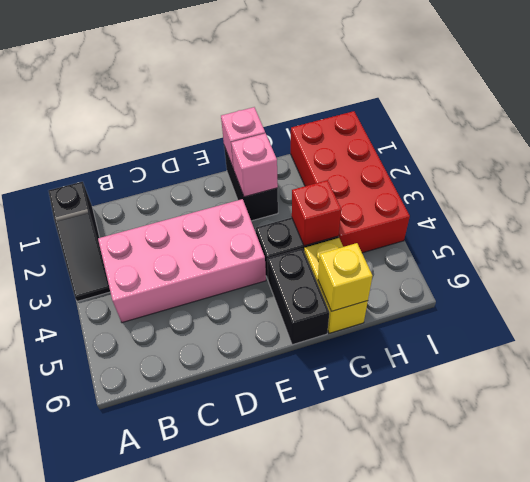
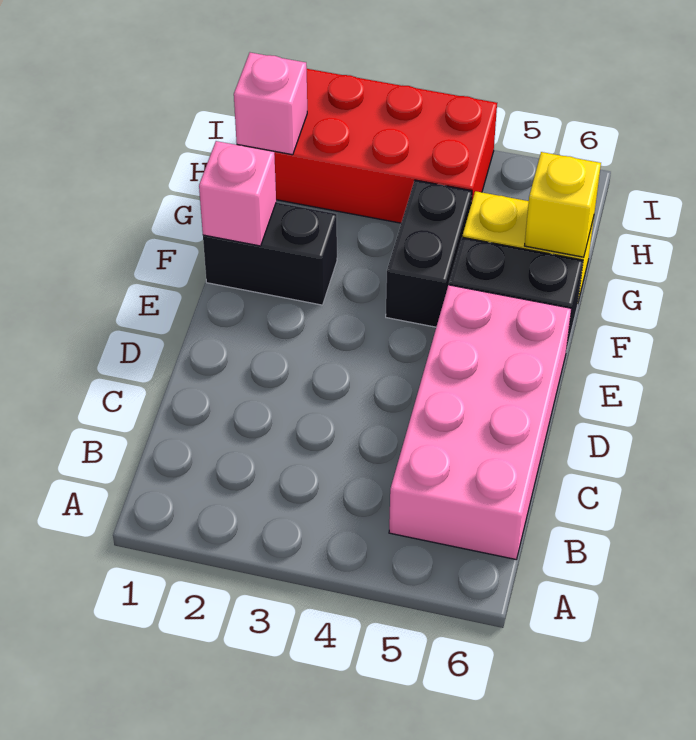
black 1x3 slope [49,182,110,301] -> none
pink 2x4 brick [98,199,266,323] -> pink 2x4 brick moved to [389,285,571,559]
pink 1x1 brick [231,133,278,197] -> pink 1x1 brick moved to [234,53,307,155]
red 1x1 brick [292,180,341,246] -> none

